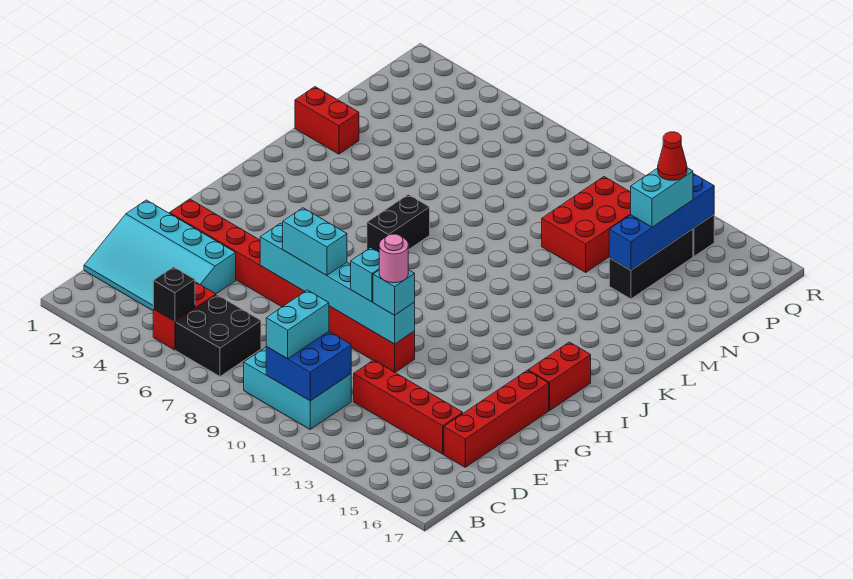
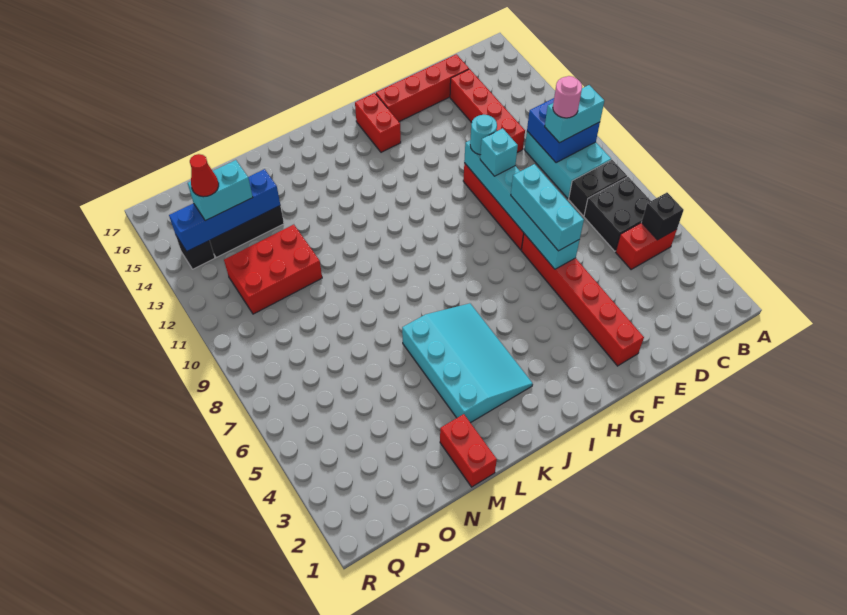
cyan 3x4 slope [84,200,236,311] -> cyan 3x4 slope moved to [402,303,533,423]
cyan 1x2 brick [283,208,347,275] -> cyan 1x3 brick [511,164,584,251]
cyan 1x1 brick [373,270,415,315] -> cyan 1x1 round brick [470,115,497,155]
pink 1x1 round brick [379,234,408,283] -> pink 1x1 round brick moved to [553,76,582,118]
red 1x2 brick [528,342,591,411] -> red 1x2 brick turned to [355,93,401,152]
black 1x2 brick [367,194,430,252] -> black 1x2 brick moved to [569,160,627,216]

